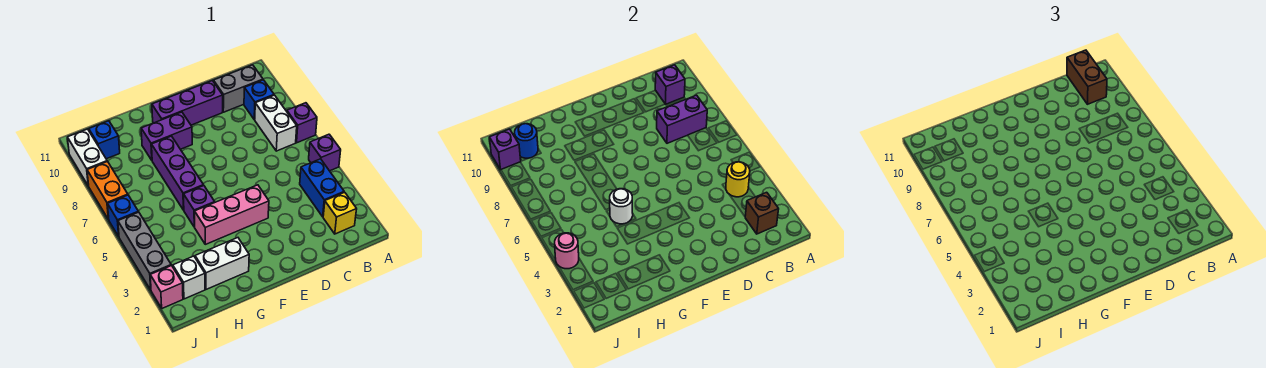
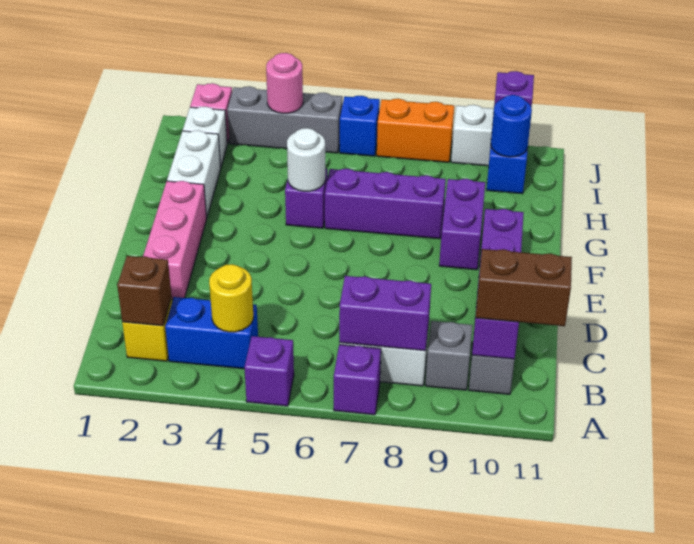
purple 1x2 brick [657,95,707,143] -> purple 1x2 brick turned to [339,276,431,351]
blue 1x1 brick [244,80,274,120] -> grey 1x1 brick [425,321,473,390]
pink 1x3 brick [195,185,269,244] -> pink 1x3 brick moved to [143,181,207,300]

